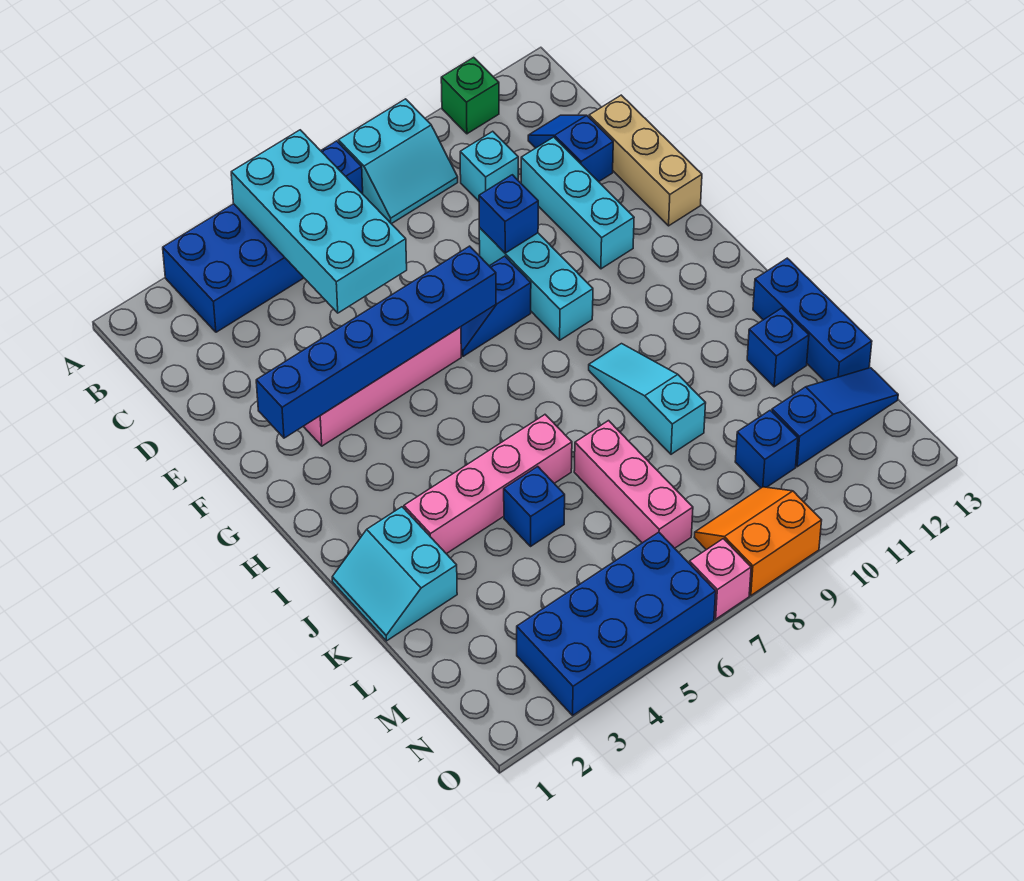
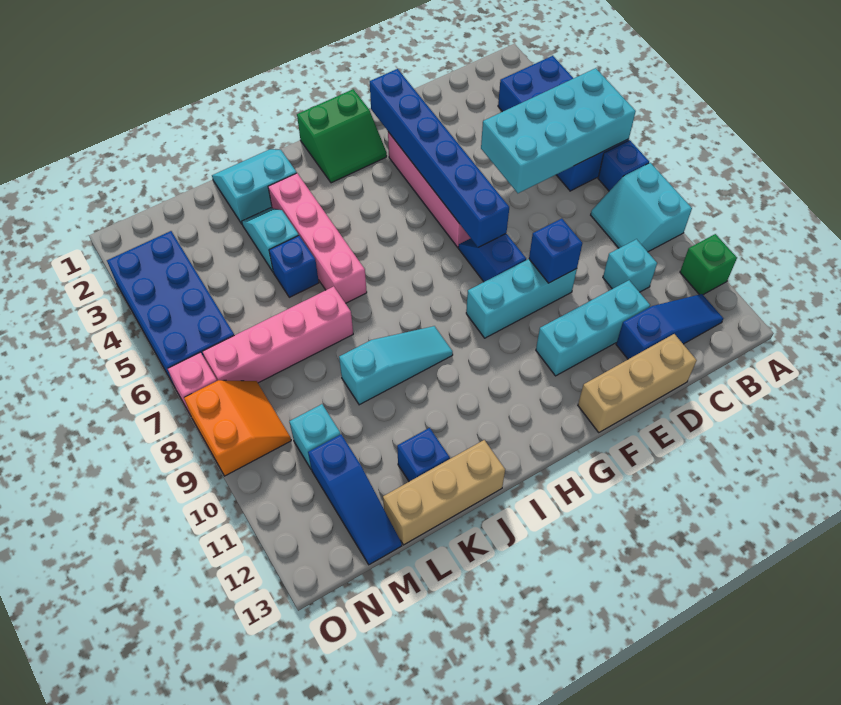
blue 1x2 slope [528,115,613,182] -> blue 1x3 slope [616,294,723,359]
none -> green 2x2 slope [297,89,387,183]
blue 1x3 brick [753,258,872,381] -> tan 1x3 brick [383,440,505,545]
none -> cyan 1x2 slope [242,208,299,272]
pink 1x3 brick [574,421,693,548] -> pink 1x4 brick [202,286,353,383]
blue 1x1 brick [735,410,798,488] -> cyan 1x1 brick [289,404,340,470]

